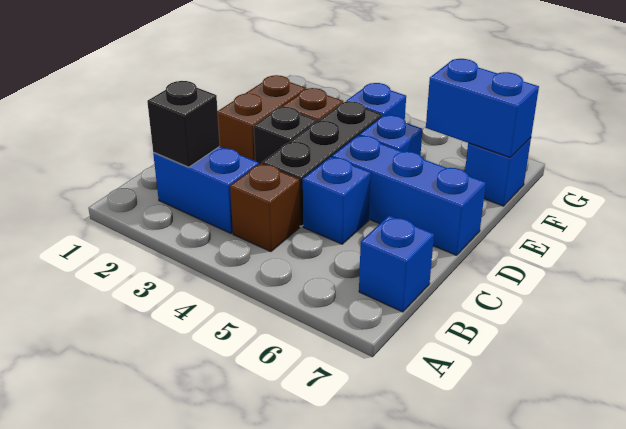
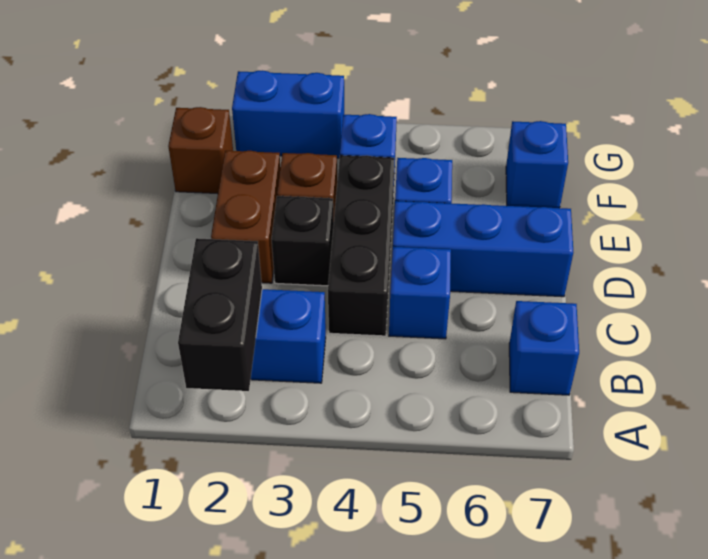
black 1x1 brick [147,81,220,167] -> black 1x2 brick [178,238,262,391]
brown 1x1 brick [230,163,300,252] -> brown 1x1 brick moved to [168,107,233,194]
blue 1x2 brick [426,59,539,157] -> blue 1x2 brick moved to [232,71,344,158]

